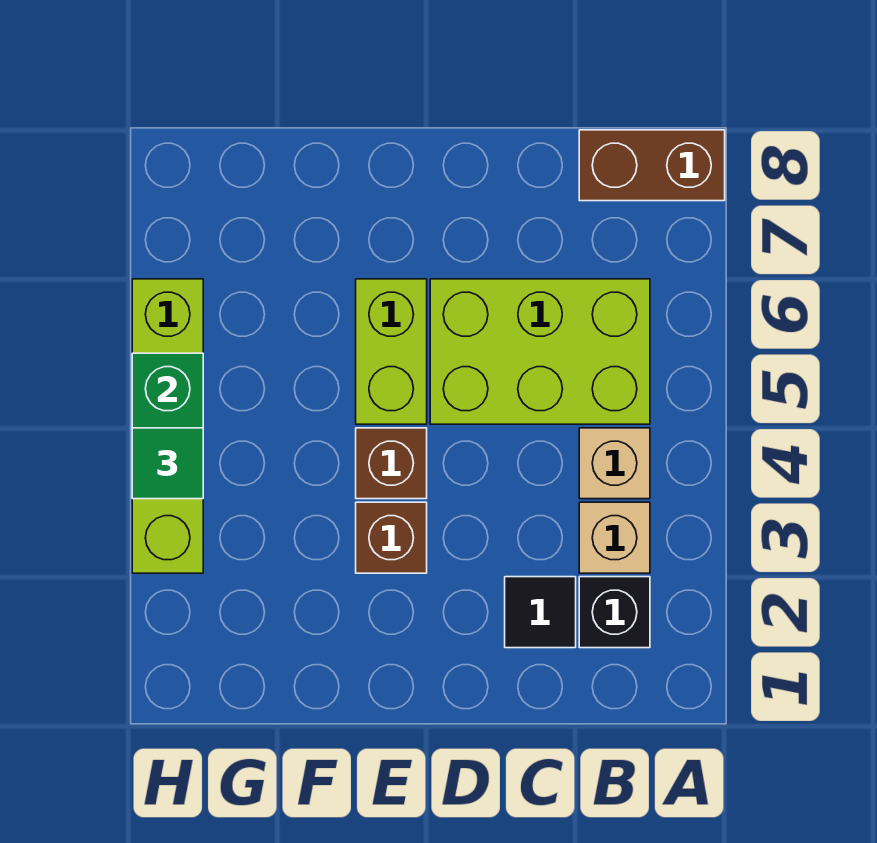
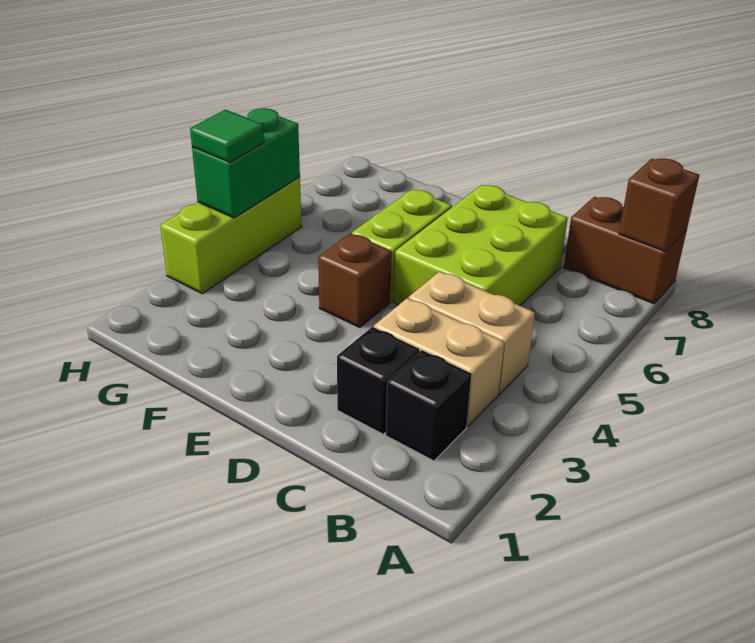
tan 1x1 brick [579,502,650,573] -> tan 1x2 brick [374,298,504,426]
tan 1x1 brick [579,428,650,499] -> tan 1x2 brick [409,272,535,394]
lime 2x3 brick [430,279,650,424] -> lime 2x3 brick turned to [394,185,568,306]
black 1x1 tile [505,577,576,648] -> black 1x1 brick [337,327,419,434]
brown 1x1 brick [356,502,427,573] -> brown 1x1 brick moved to [619,158,699,252]
lime 1x4 brick [132,279,203,573] -> lime 1x3 brick [160,177,302,294]

